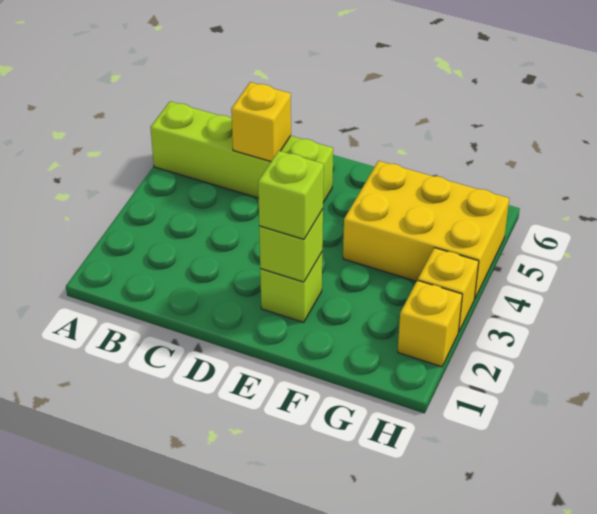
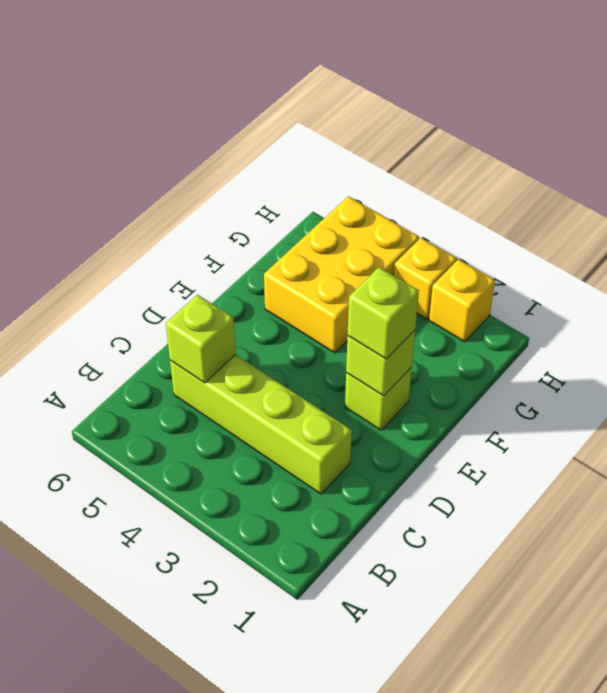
lime 1x4 brick [150,101,333,203] -> lime 1x4 brick turned to [170,354,352,494]
yellow 1x1 brick [231,82,291,161] -> lime 1x1 brick [166,295,236,383]

